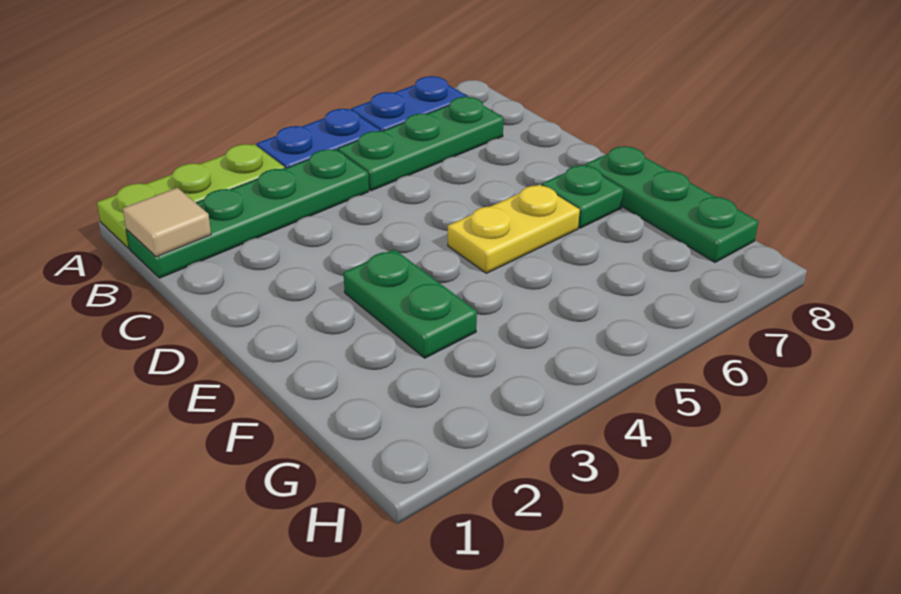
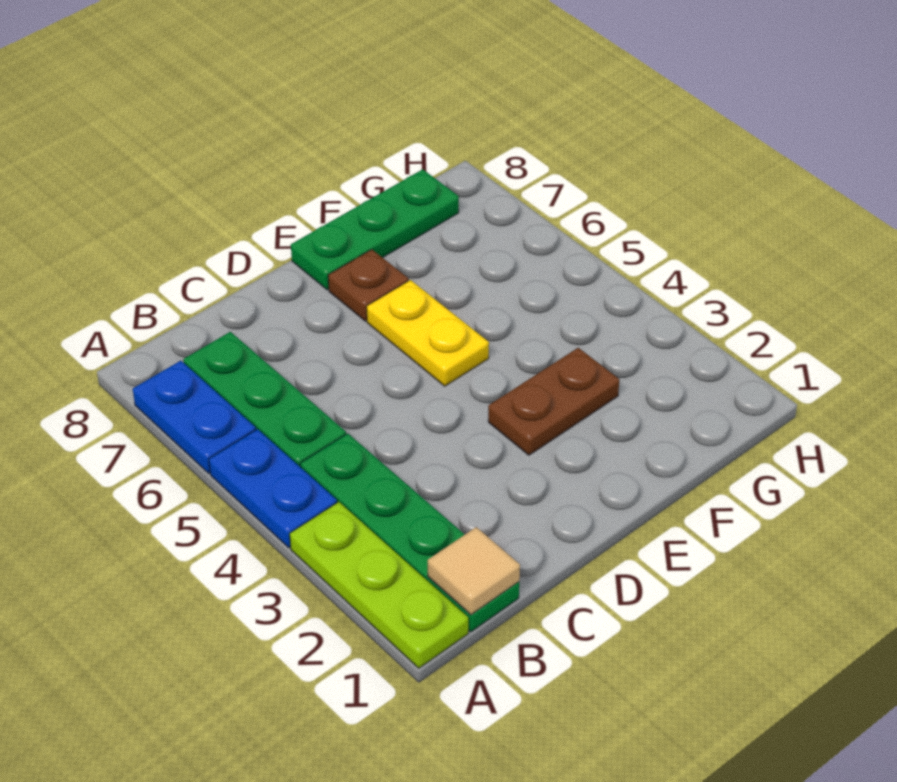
green 1x2 plate [344,249,477,358] -> brown 1x2 plate [488,348,619,455]
green 1x1 plate [542,165,624,228] -> brown 1x1 plate [328,249,409,321]

